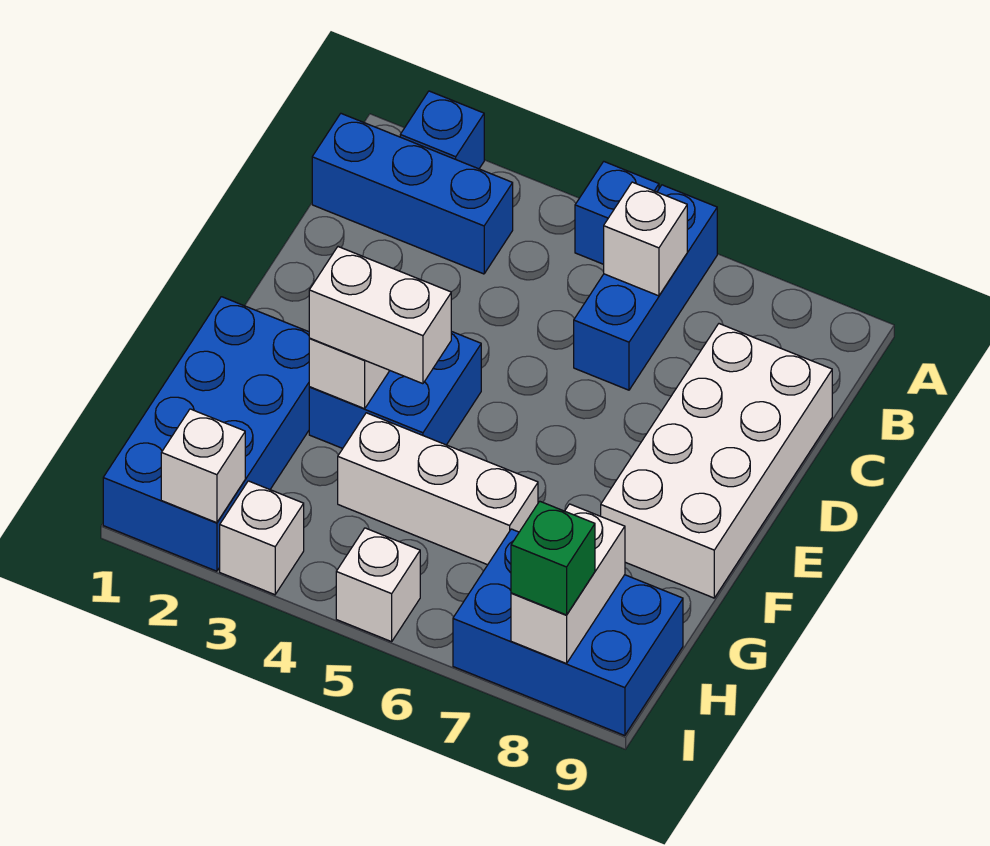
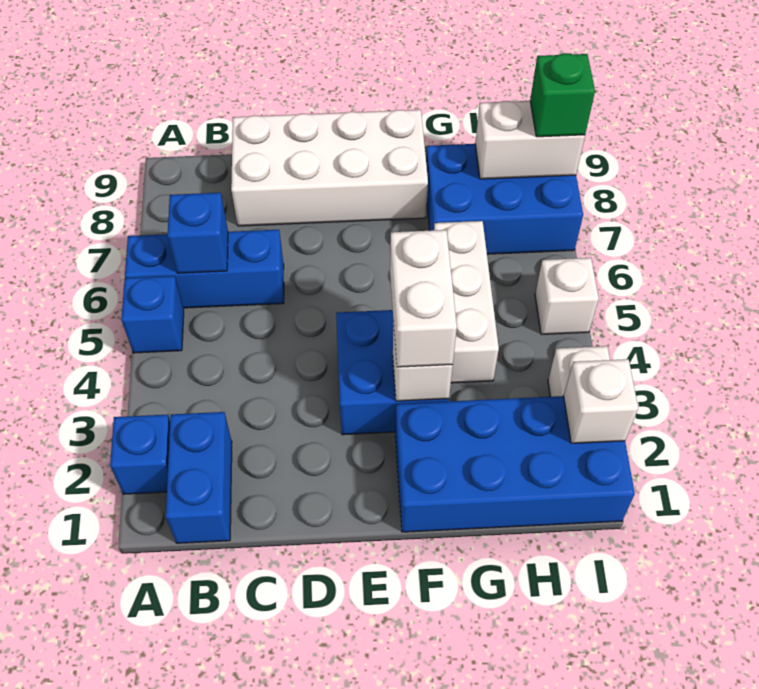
blue 1x3 brick [312,114,513,274] -> blue 1x2 brick [166,412,232,543]
white 1x1 brick [604,182,687,296] -> blue 1x1 brick [167,193,228,273]
blue 2x3 brick [453,529,683,736] -> blue 2x3 brick turned to [426,144,583,254]

